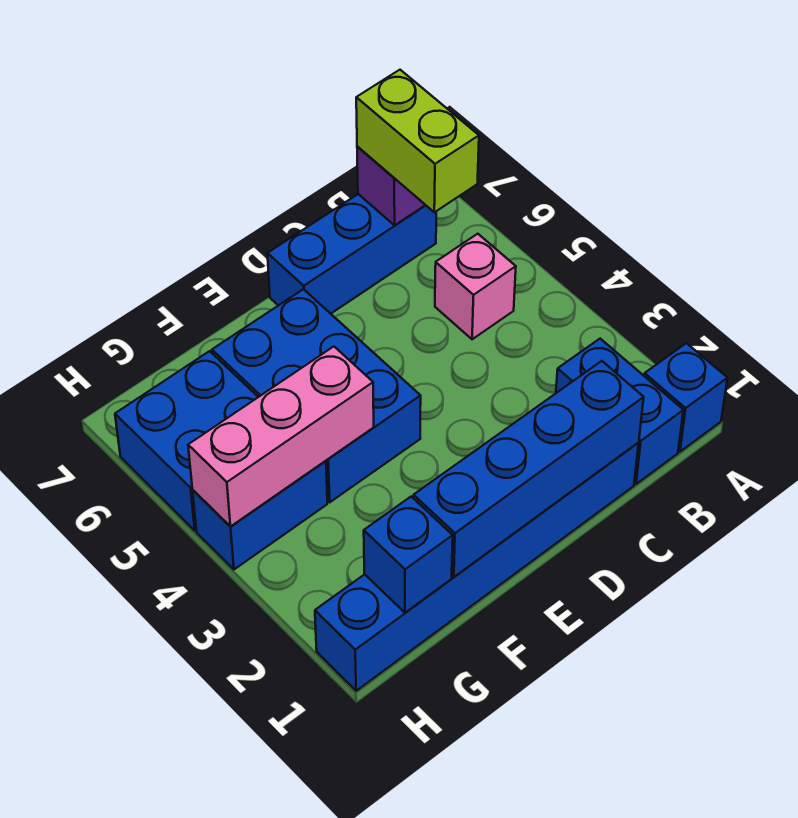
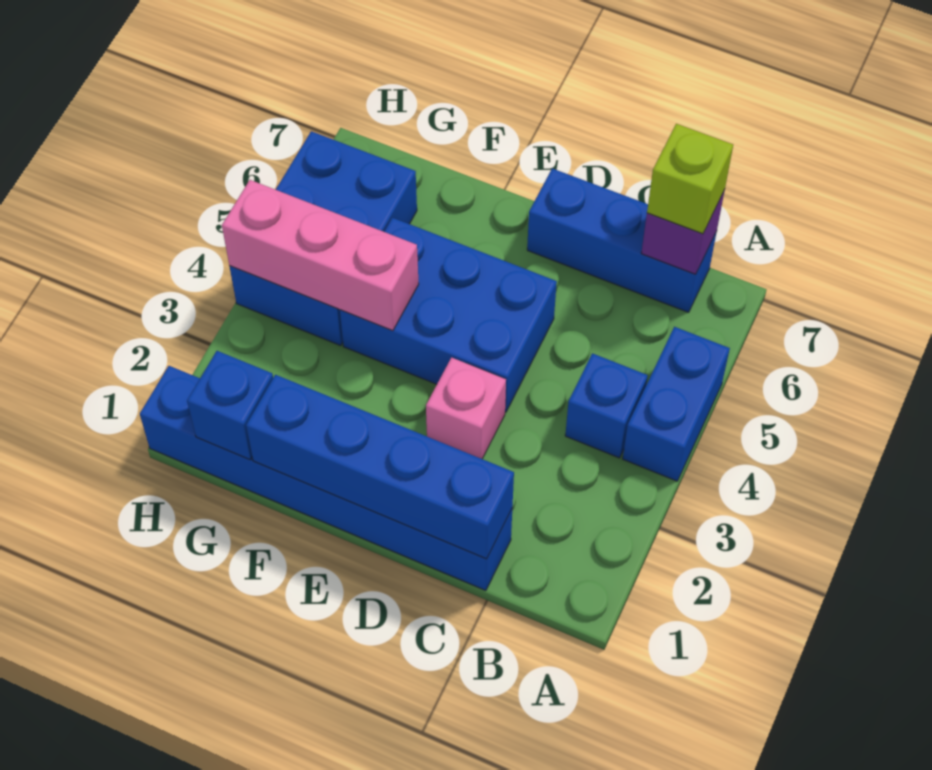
blue 1x1 brick [644,343,727,452] -> blue 1x1 brick moved to [565,353,648,458]
blue 1x2 brick [556,339,683,484] -> blue 1x2 brick moved to [623,327,730,481]
pink 1x1 brick [435,234,516,339] -> pink 1x1 brick moved to [426,358,506,459]
lime 1x2 brick [356,70,479,212] -> lime 1x1 brick [647,124,733,234]
blue 2x3 brick [212,289,421,502] -> blue 2x3 brick turned to [340,218,557,412]

